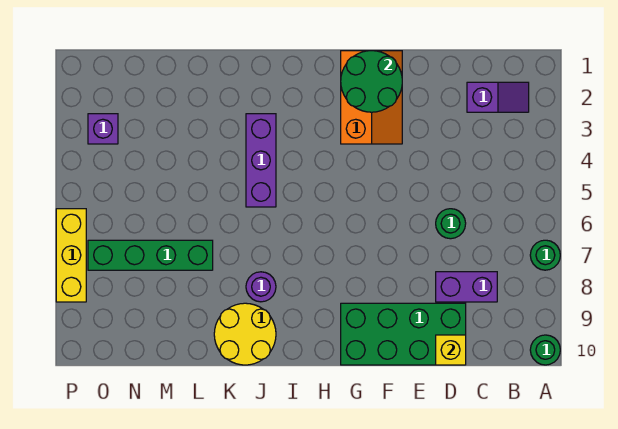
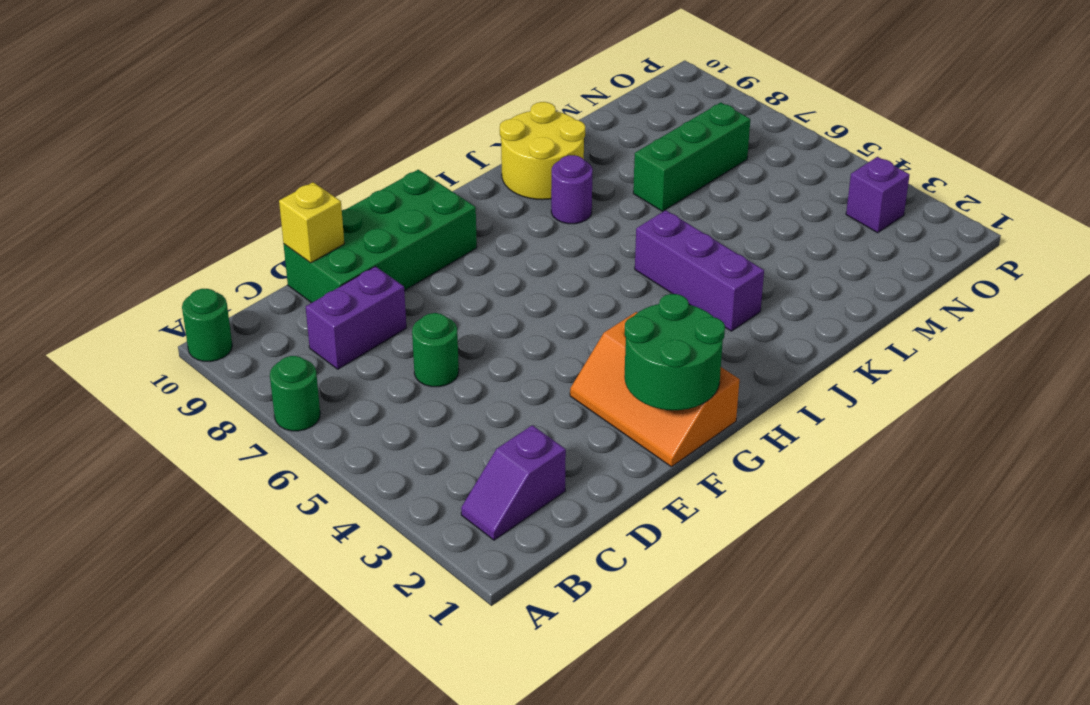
green 1x4 brick [88,240,213,270] -> green 1x3 brick [633,102,750,211]
yellow 1x3 brick [56,209,86,302] -> none

